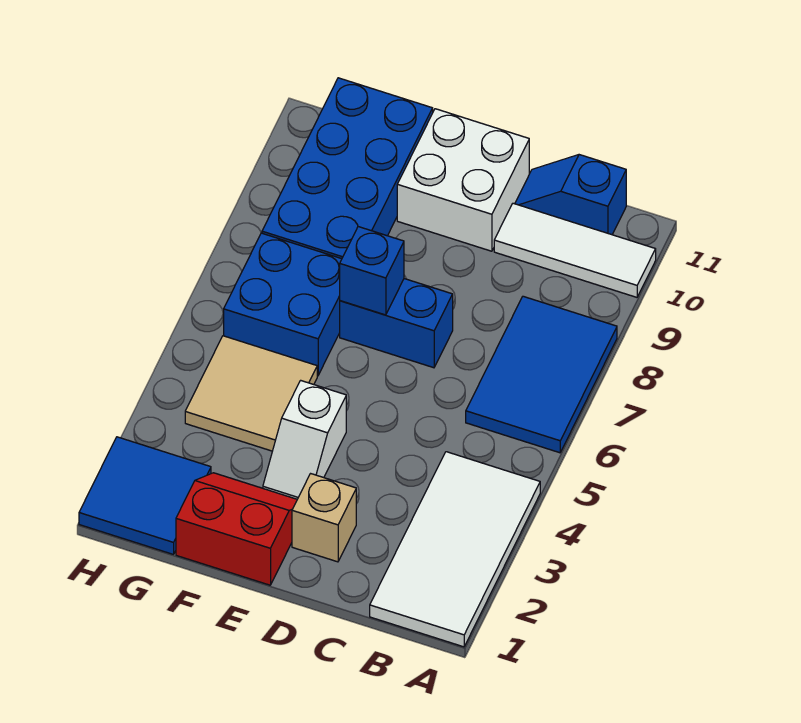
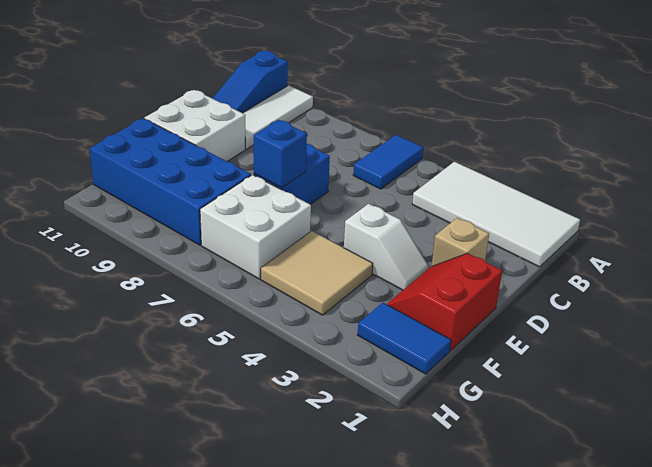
blue 2x3 tile [466,296,617,453] -> blue 1x2 tile [353,135,423,189]
blue 1x2 slope [515,155,626,235] -> blue 1x3 slope [212,51,288,113]
blue 2x2 brick [224,233,342,376] -> white 2x2 brick [200,175,311,279]
blue 2x2 tile [79,437,211,554] -> blue 1x2 tile [357,303,451,374]

